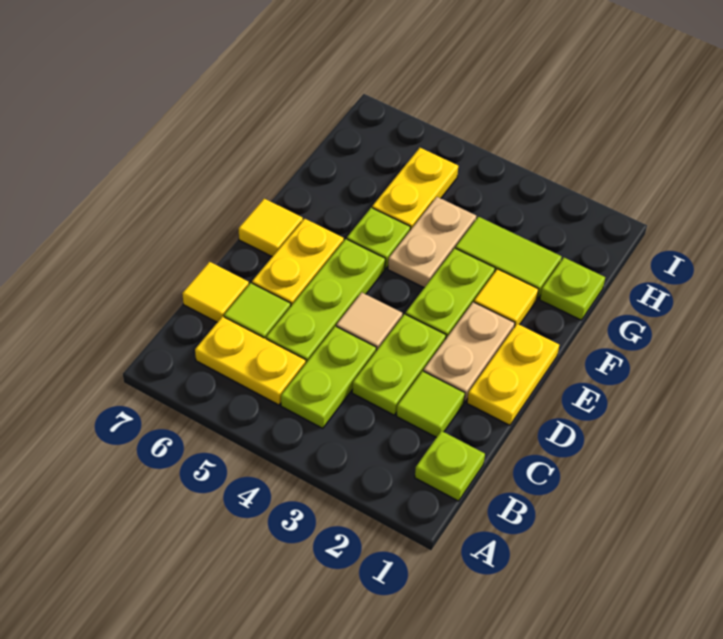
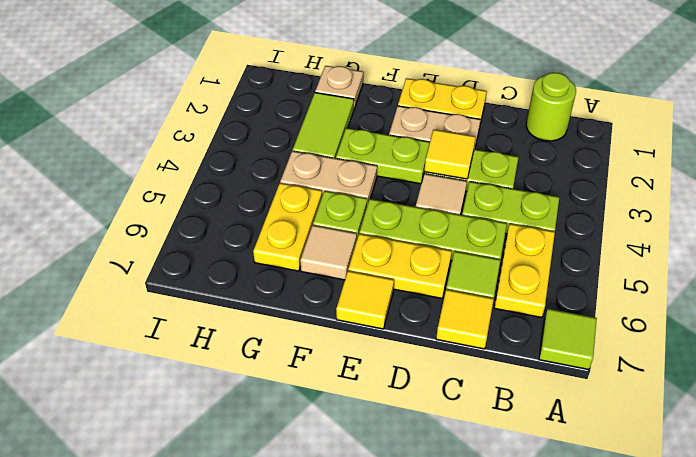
lime 1x1 plate [415,431,485,501] -> lime 1x1 round brick [526,73,576,141]
lime 1x1 tile [397,371,465,437] -> lime 1x1 tile moved to [539,309,597,370]
yellow 1x1 tile [474,269,538,327] -> yellow 1x1 tile moved to [424,130,476,179]
none -> tan 1x1 tile [300,225,357,280]
lime 1x1 plate [540,258,605,320] -> tan 1x1 plate [315,66,363,109]
yellow 1x2 plate [372,148,458,230] -> yellow 1x2 plate turned to [253,183,322,271]

